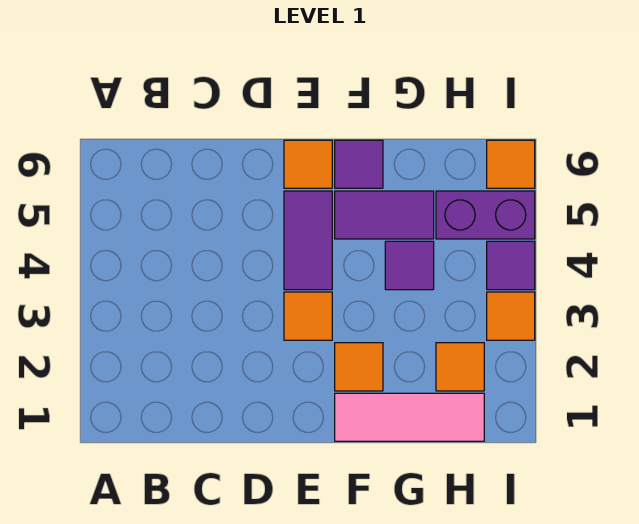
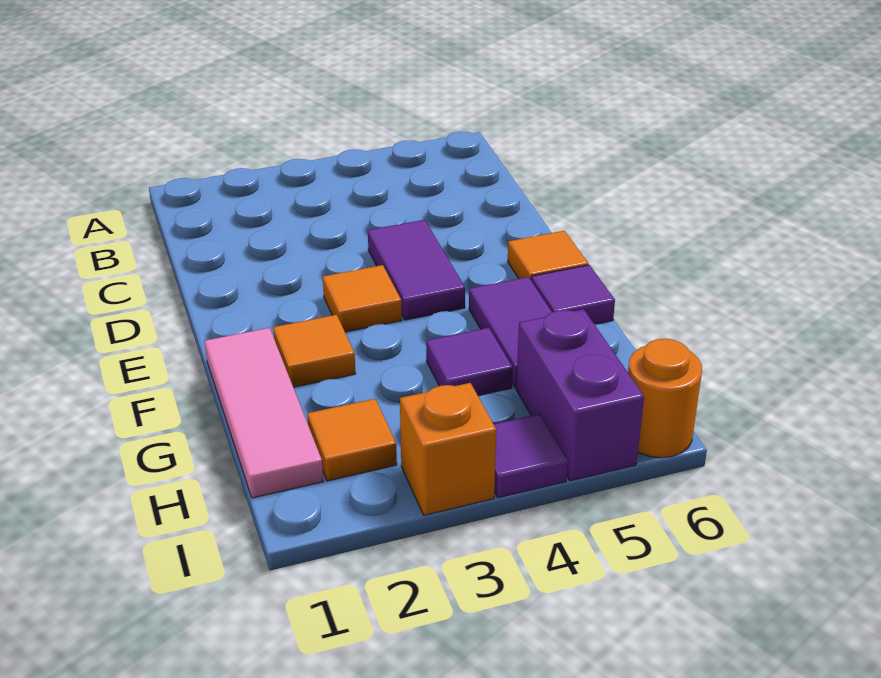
purple 1x2 tile [284,191,332,290] -> purple 1x2 tile turned to [368,220,465,320]
orange 1x1 tile [487,292,535,340] -> orange 1x1 brick [400,383,496,515]
orange 1x1 tile [487,140,535,188] -> orange 1x1 round brick [628,339,702,458]

